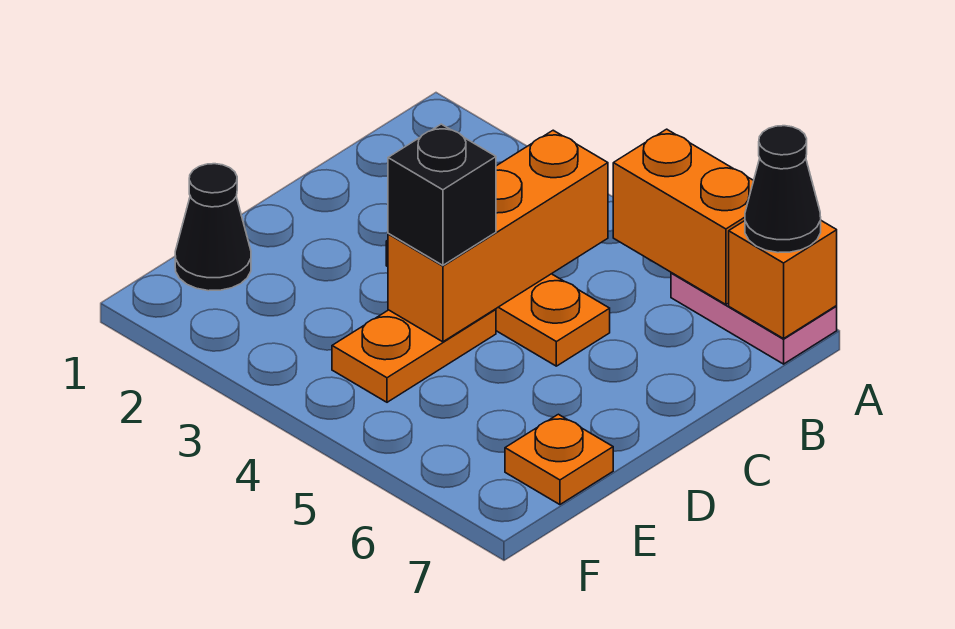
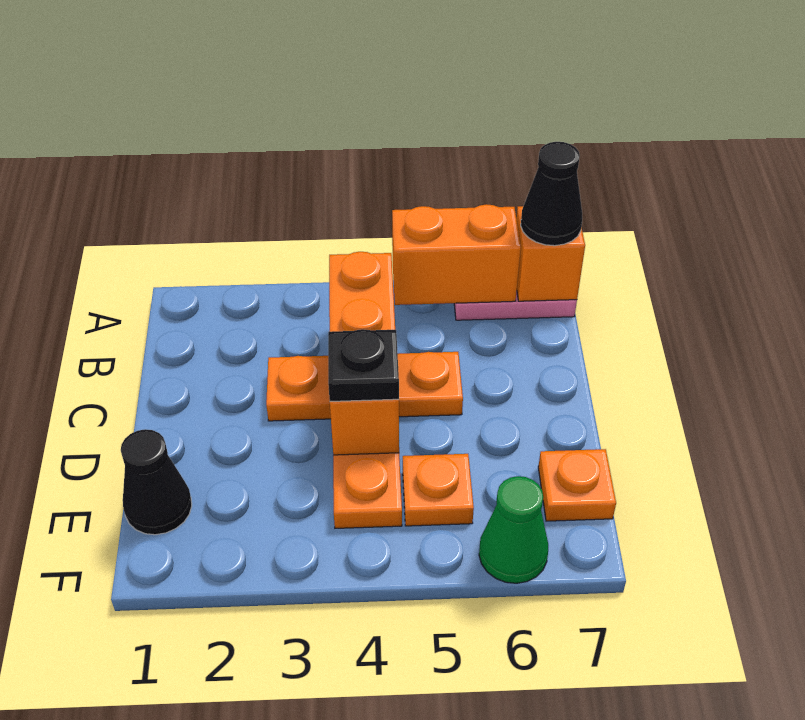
black 1x1 brick [388,124,496,265] -> black 1x1 plate [328,329,399,401]
none -> orange 1x1 plate [403,454,474,526]
none -> green 1x1 cone [479,476,548,583]

